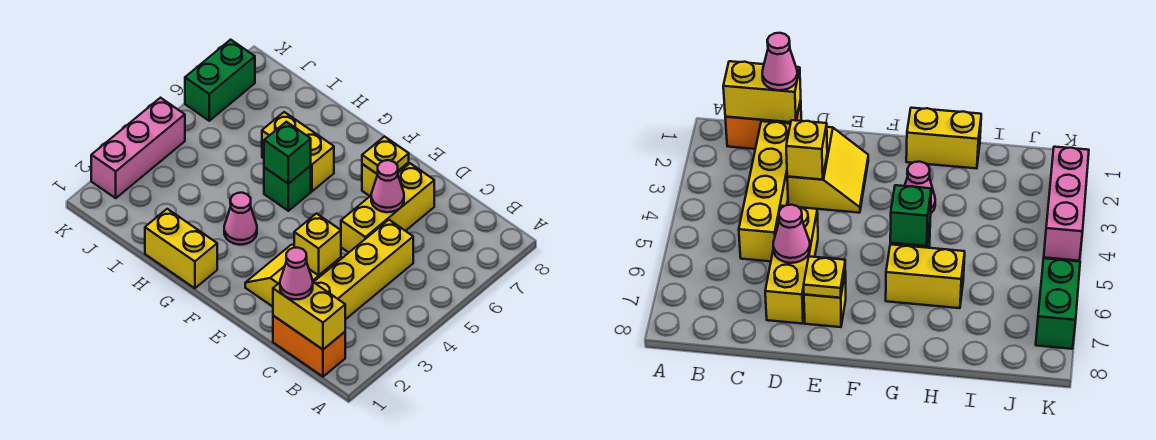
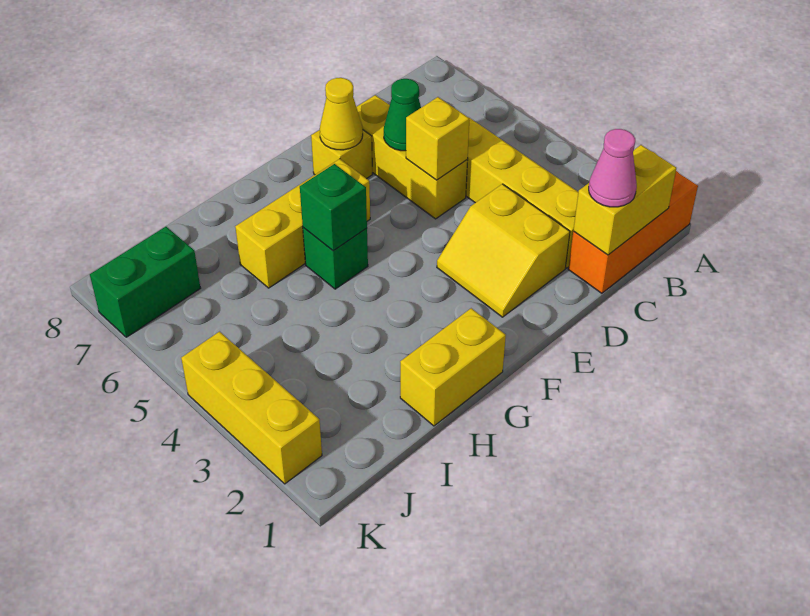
orange 1x2 brick [273,316,345,377] -> orange 1x3 brick [568,171,698,293]
yellow 1x1 brick [294,214,341,275] -> yellow 1x1 brick moved to [406,97,469,180]
pink 1x1 cone [371,160,404,212] -> green 1x1 cone [384,79,421,151]
yellow 1x1 plate [362,136,409,174] -> yellow 1x1 cone [320,78,363,150]
pink 1x1 cone [224,193,257,245] -> none
yellow 1x2 brick [262,112,334,191] -> yellow 1x3 brick [235,159,370,288]
pink 1x3 brick [91,98,185,198] -> yellow 1x3 brick [181,332,322,484]
green 1x2 brick [185,40,255,121] -> green 1x2 brick turned to [90,227,200,337]

